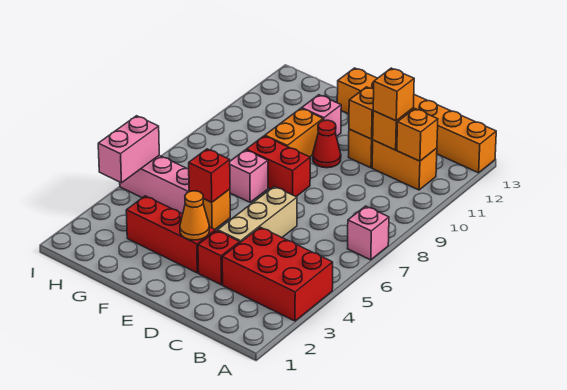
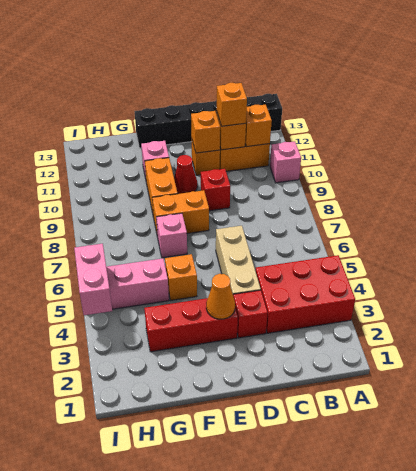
pink 1x1 brick [348,206,389,260] -> pink 1x1 brick moved to [270,141,301,183]
orange 1x6 brick [337,68,496,173] -> black 1x6 brick [135,94,282,148]
red 1x2 brick [246,136,310,196] -> orange 1x2 brick [152,190,209,237]
red 1x1 brick [189,149,230,202] -> red 1x1 brick moved to [201,169,230,211]

